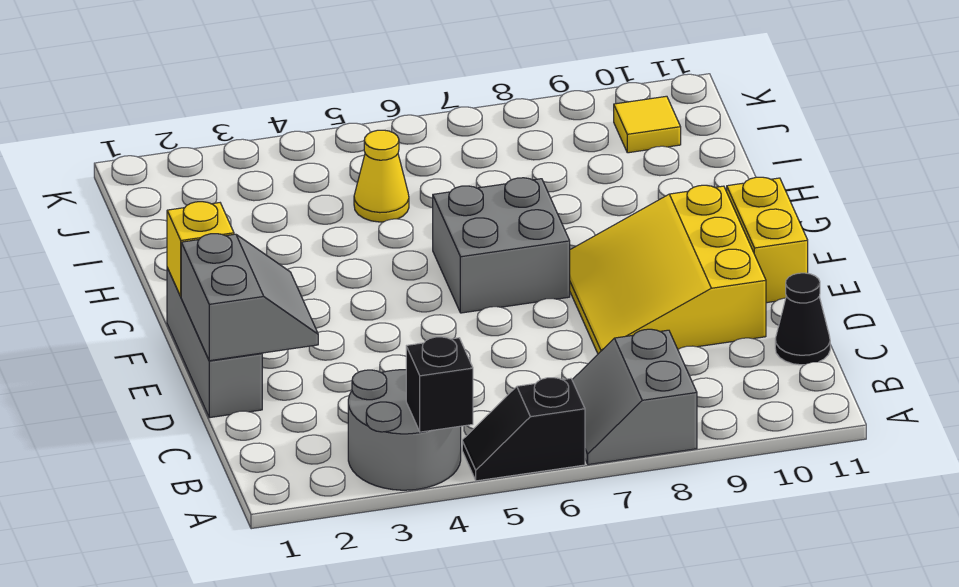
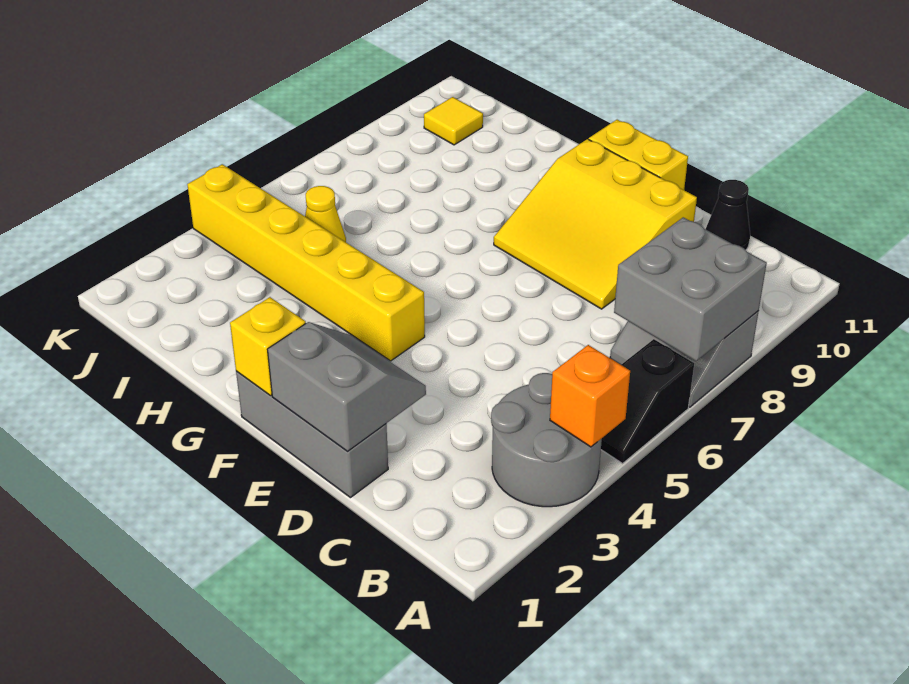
black 1x1 brick [406,337,473,432] -> orange 1x1 brick [550,345,630,447]
none -> yellow 1x6 brick [187,164,425,361]
grey 2x2 brick [433,178,570,313] -> grey 2x2 brick moved to [614,217,767,361]

